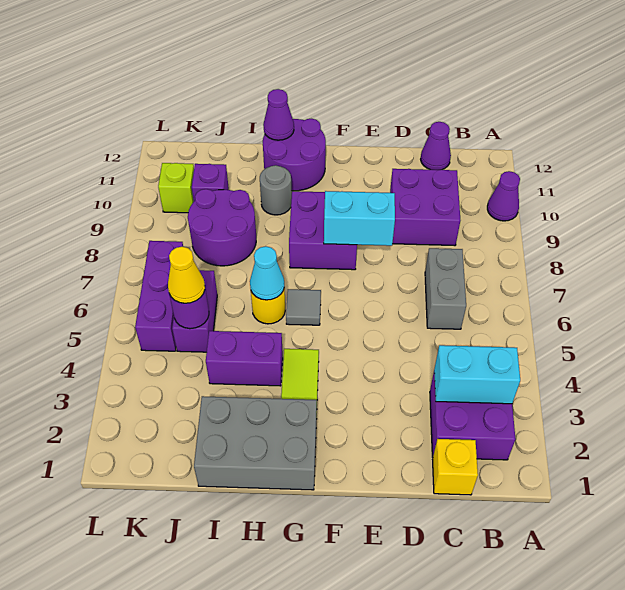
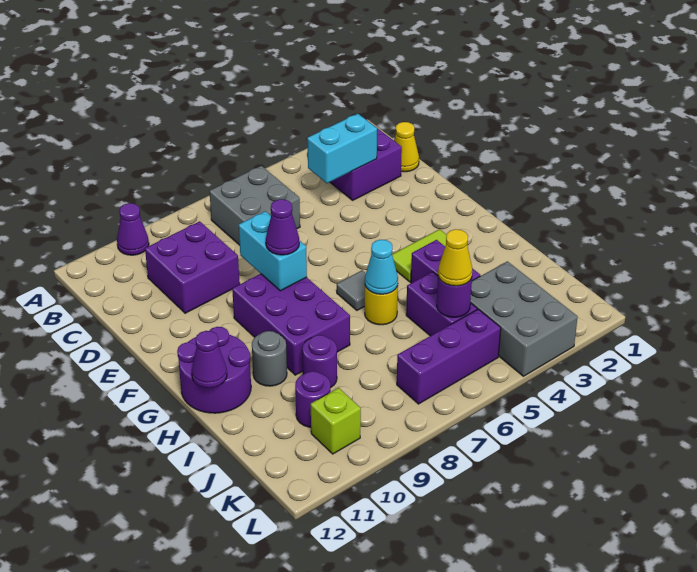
cyan 1x2 brick [434,345,520,404] -> cyan 1x2 brick turned to [307,114,377,183]
yellow 1x1 brick [433,439,478,495] -> yellow 1x1 cone [394,122,419,172]
grey 1x2 brick [425,248,466,329] -> grey 2x2 brick [209,166,300,245]
purple 1x1 cone [421,122,451,170] -> purple 1x1 cone moved to [266,199,299,255]
purple 2x2 brick [289,191,357,270] -> purple 2x3 brick [232,274,350,375]
grey 2x3 brick [194,396,317,490] -> grey 2x3 brick moved to [470,261,578,376]
purple 2x2 round brick [188,189,256,266] -> purple 1x1 round brick [302,335,337,388]
purple 1x2 brick [172,270,217,352] -> purple 1x2 brick turned to [406,272,477,336]
purple 1x1 brick [192,164,229,201] -> purple 1x1 round brick [295,371,331,427]

